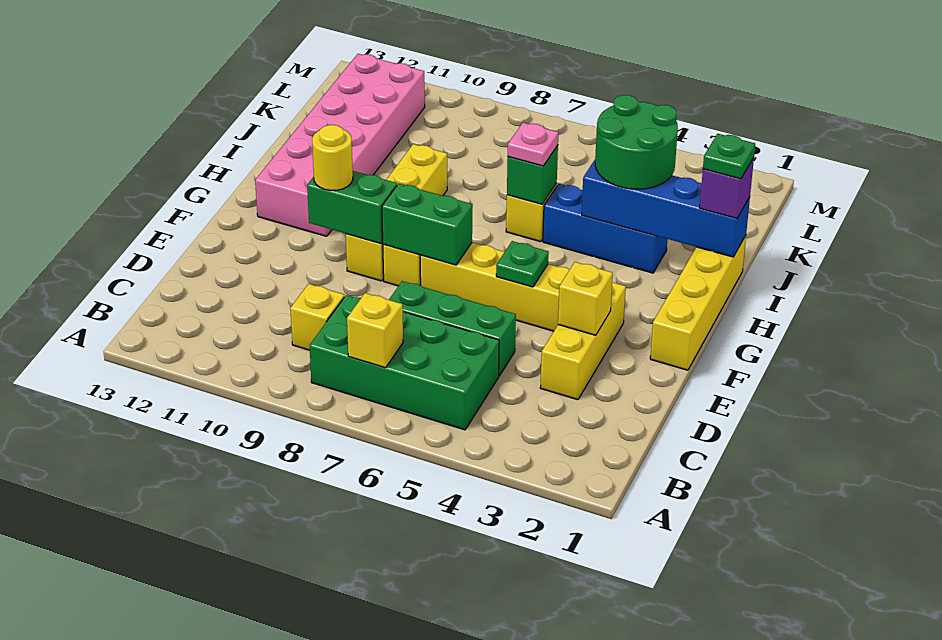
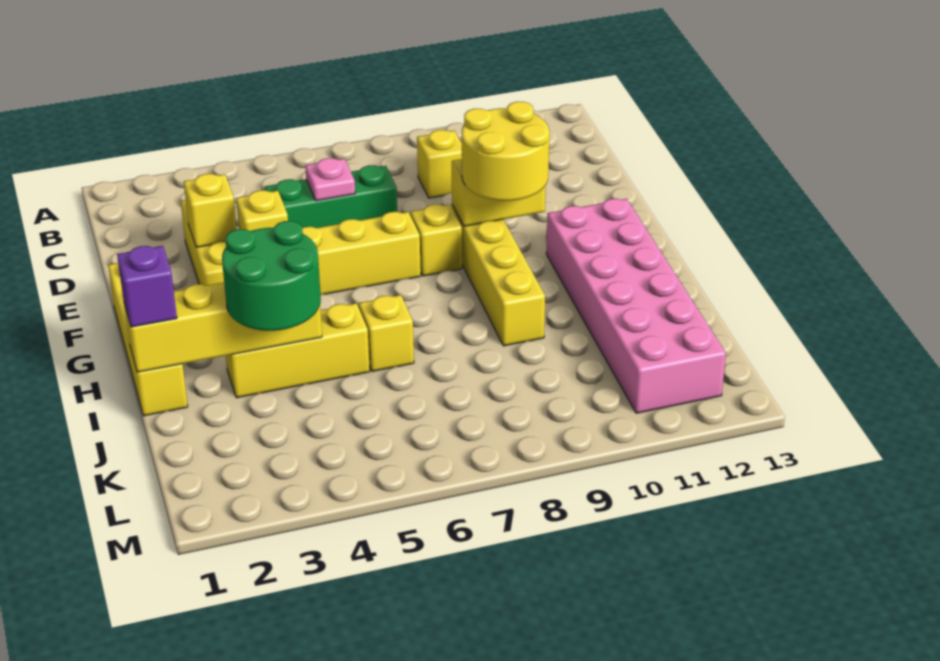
green 2x4 brick [310,295,499,430] -> none
yellow 1x1 brick [347,293,403,368] -> yellow 1x1 brick moved to [236,190,288,231]
green 1x1 plate [496,241,549,287] -> none
green 1x2 brick [382,184,472,265] -> none
green 1x2 brick [307,171,397,243] -> yellow 1x2 brick [452,159,545,226]
yellow 1x1 round brick [312,125,353,190] -> yellow 2x2 round brick [462,102,550,201]
blue 1x4 brick [582,160,750,257] -> yellow 1x4 brick [124,282,322,372]
green 1x1 plate [703,134,755,179] -> none
blue 1x3 brick [543,184,667,273] -> yellow 1x3 brick [226,303,370,398]
green 1x1 brick [507,145,558,204] -> none
pink 1x1 plate [508,123,558,166] -> pink 1x1 plate moved to [305,158,355,201]

